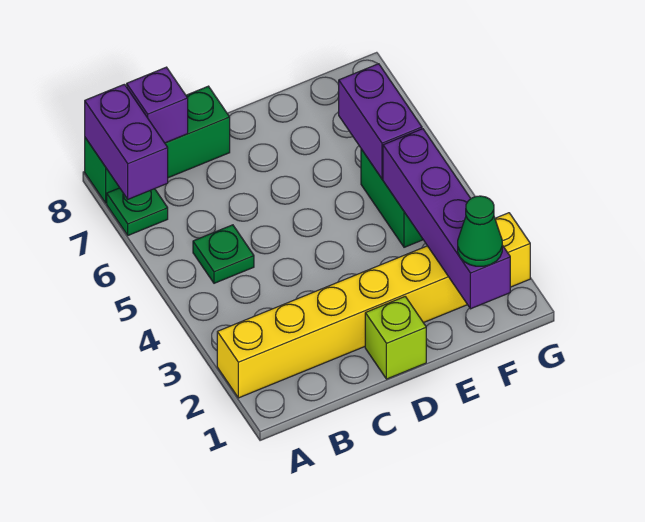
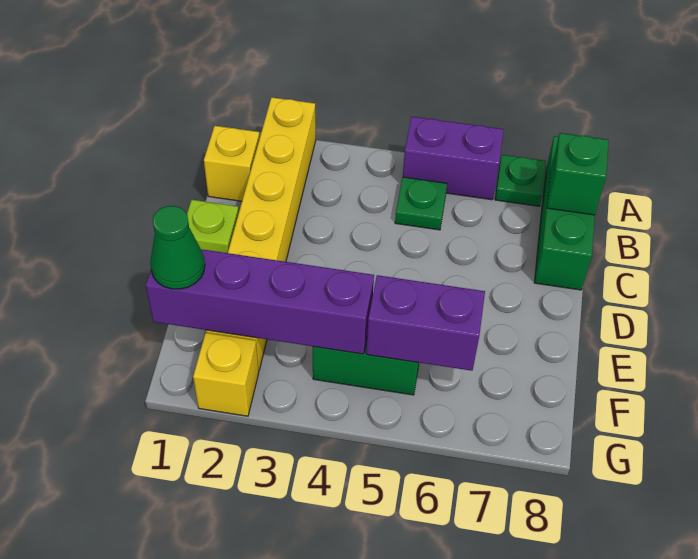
purple 1x2 brick [85,84,168,199] -> purple 1x2 brick moved to [403,117,504,200]
none -> yellow 1x1 brick [204,126,260,201]
purple 1x1 brick [127,67,188,143] -> green 1x1 brick [547,133,608,215]

